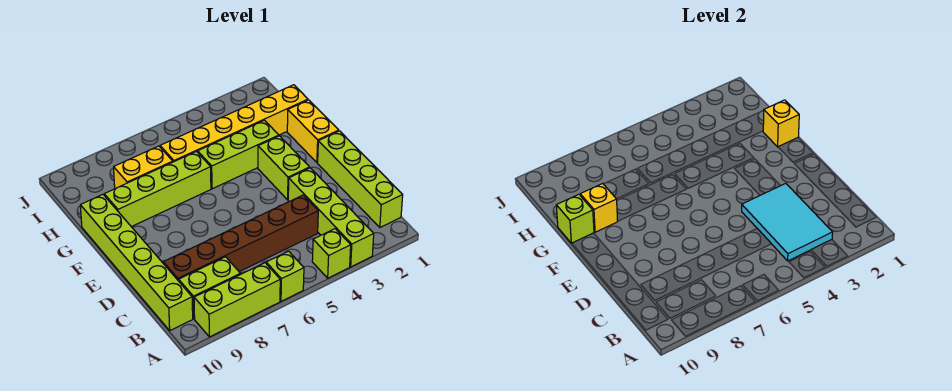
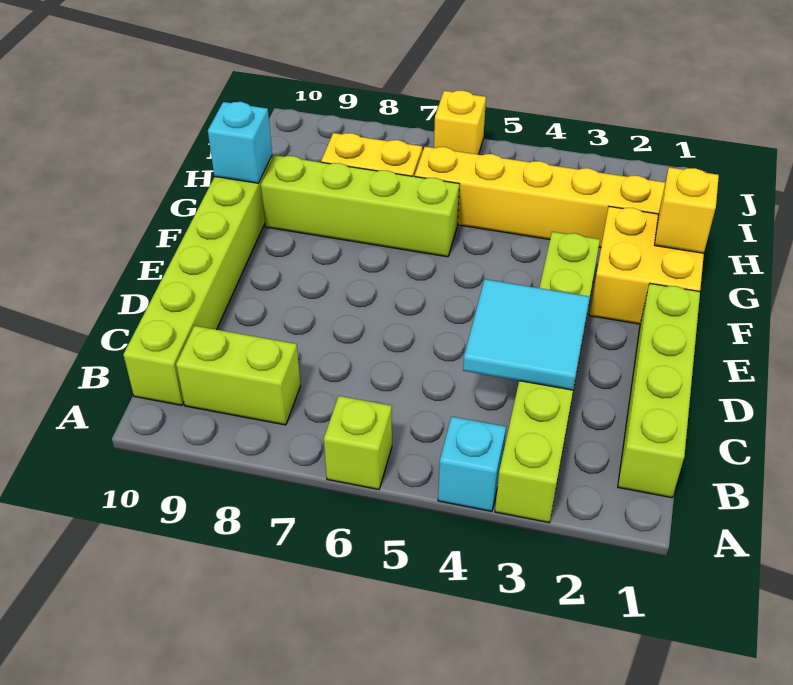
lime 1x1 brick [312,229,351,278] -> cyan 1x1 brick [438,417,506,511]
lime 1x3 brick [194,263,280,337] -> none
cyan 2x3 tile [742,183,833,261] -> cyan 2x2 tile [463,279,590,390]
brown 1x6 brick [163,195,318,281] -> none
yellow 1x2 brick [287,100,339,163] -> yellow 2x2 brick [589,206,704,324]
lime 1x3 brick [198,120,279,189] -> none
yellow 1x1 brick [580,183,618,232] -> yellow 1x1 brick moved to [434,91,486,155]
lime 1x1 brick [556,194,594,243] -> cyan 1x1 brick [208,102,272,183]

